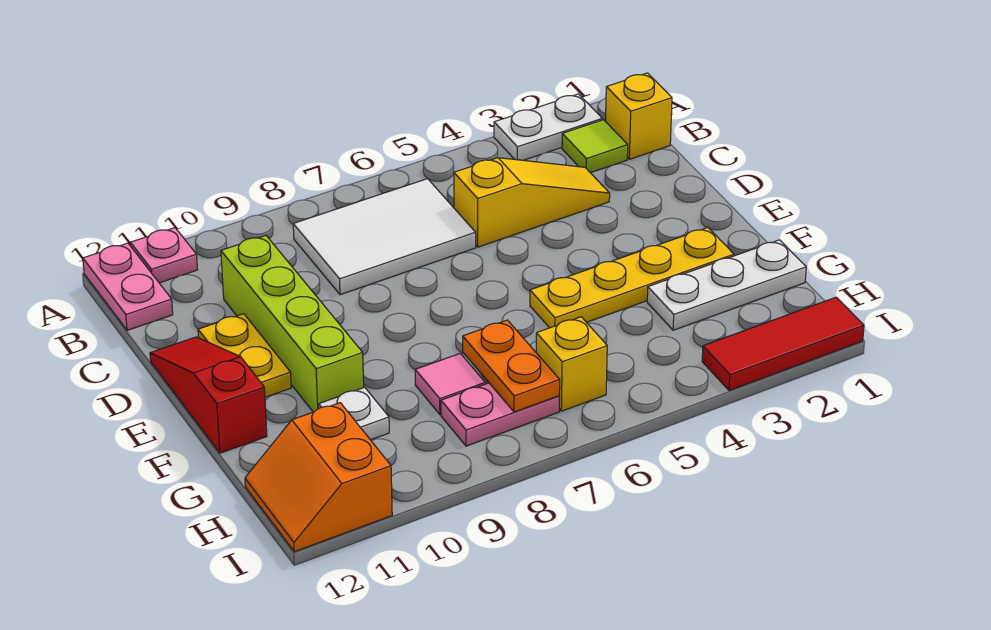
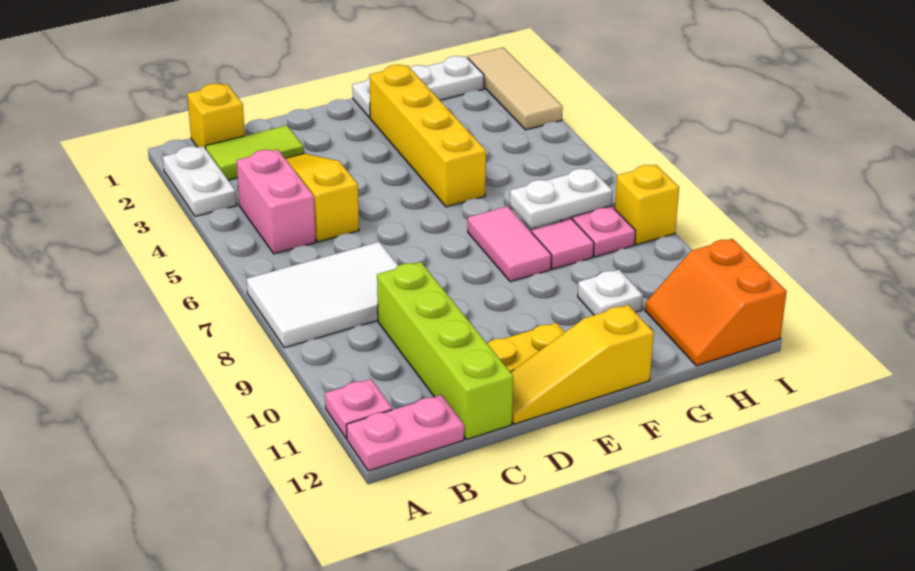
lime 1x1 tile [562,120,628,173] -> lime 1x2 tile [206,125,304,180]
none -> pink 1x2 brick [236,150,316,254]
white 2x3 tile [293,179,476,295] -> white 2x3 tile turned to [247,242,398,348]
lime 1x4 brick [221,236,364,412] -> lime 1x4 brick turned to [377,262,513,439]
red 1x3 slope [150,337,267,453] -> yellow 1x3 slope [511,305,654,424]
yellow 1x4 plate [530,228,734,328] -> yellow 1x4 brick [369,65,486,207]
none -> pink 1x2 tile [468,206,552,282]
white 1x3 plate [647,240,806,330] -> white 1x3 plate turned to [352,56,484,118]
orange 1x2 plate [463,320,560,412] -> white 1x2 plate [510,168,613,228]
yellow 1x1 brick [536,317,607,411] -> yellow 1x1 brick moved to [615,165,679,245]
orange 2x2 slope [245,403,392,552] -> orange 2x2 slope turned to [645,239,787,366]
red 1x3 tile [702,297,864,391] -> tan 1x3 tile [468,47,563,130]

